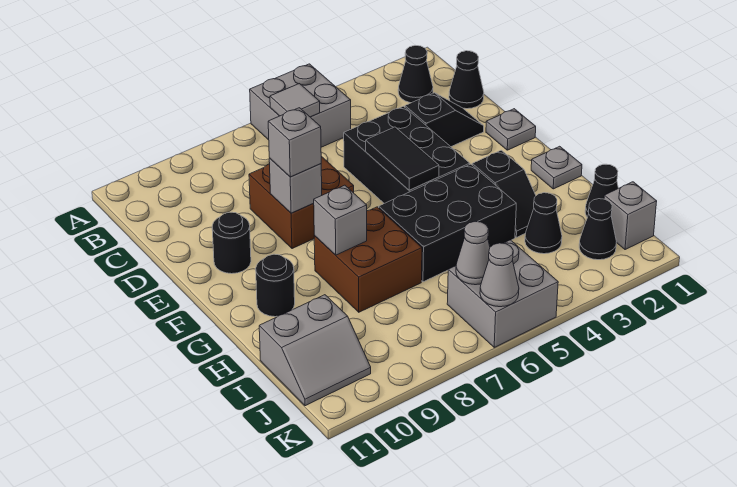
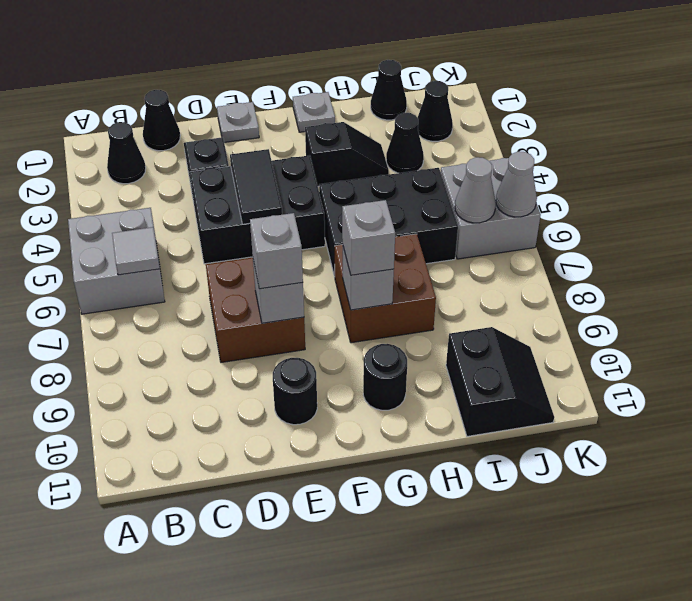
black 1x2 tile [366,127,439,190] -> black 1x2 tile turned to [230,149,282,224]
black 2x3 brick [379,164,516,282] -> black 2x3 brick turned to [319,168,458,277]
grey 2x2 slope [259,295,371,406] -> black 2x2 slope [446,327,554,436]
grey 1x1 brick [604,182,657,250] -> grey 1x1 brick moved to [342,200,395,275]

